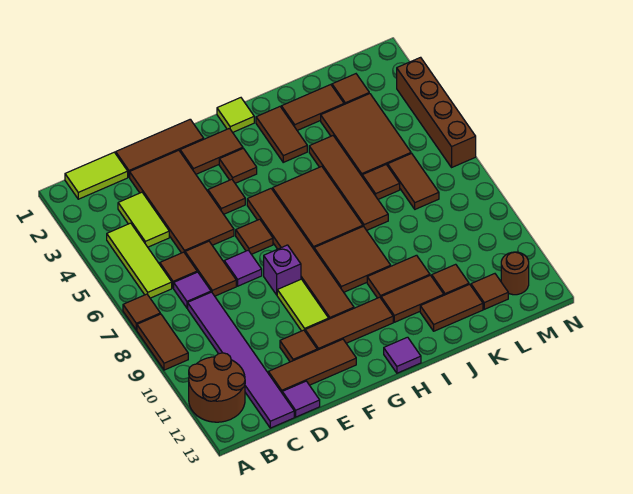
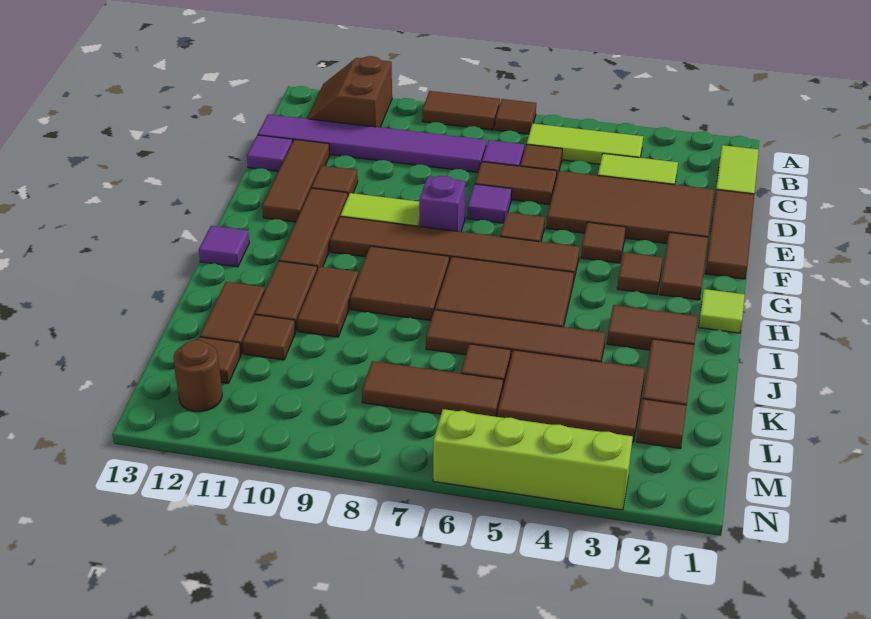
brown 2x2 round brick [189,353,245,422] -> brown 2x2 slope [307,56,392,127]
brown 1x2 tile [388,153,439,209] -> brown 1x3 tile [362,361,503,417]
brown 1x4 brick [397,57,476,167] -> lime 1x4 brick [433,409,633,510]

